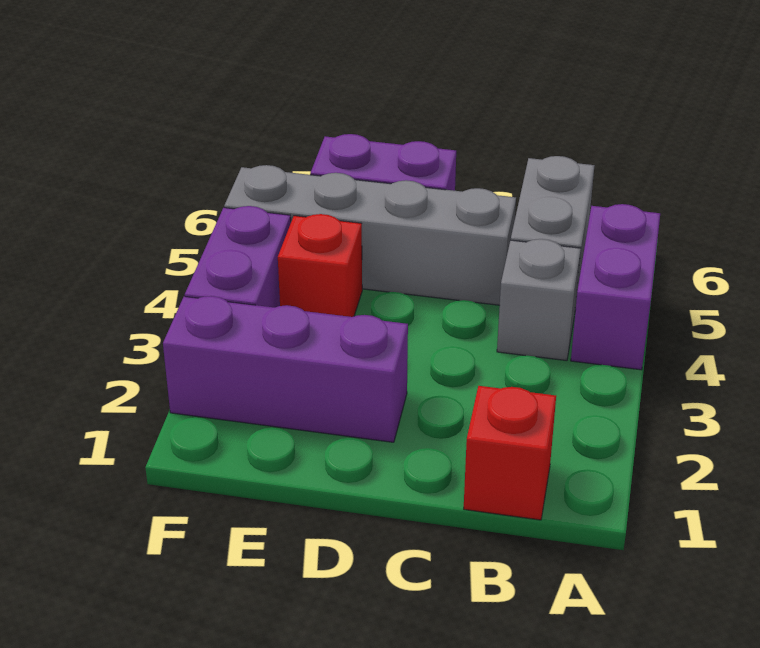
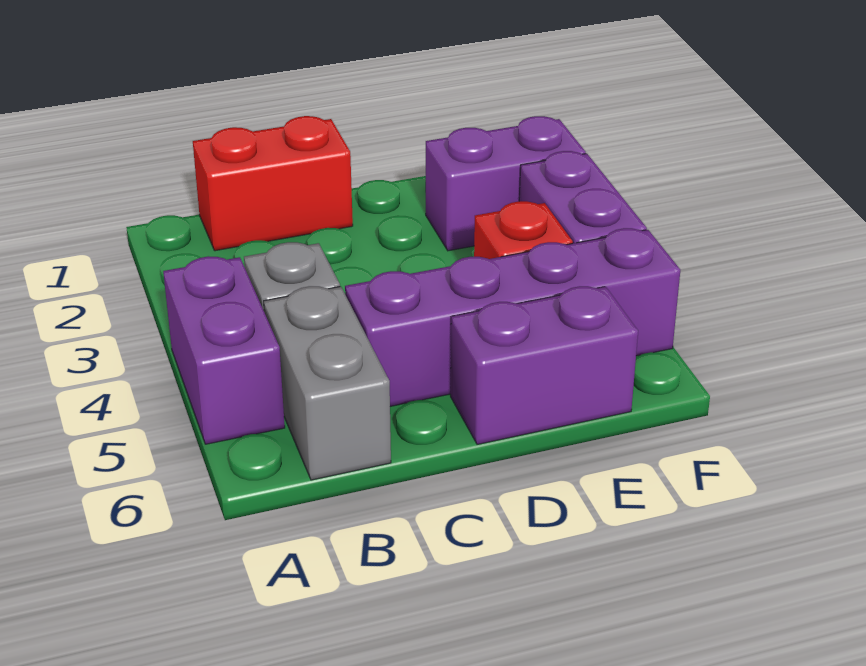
red 1x1 brick [464,386,556,520] -> red 1x2 brick [193,116,353,251]
grey 1x4 brick [224,165,516,305] -> purple 1x4 brick [345,228,680,406]
purple 1x3 brick [163,296,408,442] -> purple 1x2 brick [426,116,586,251]

